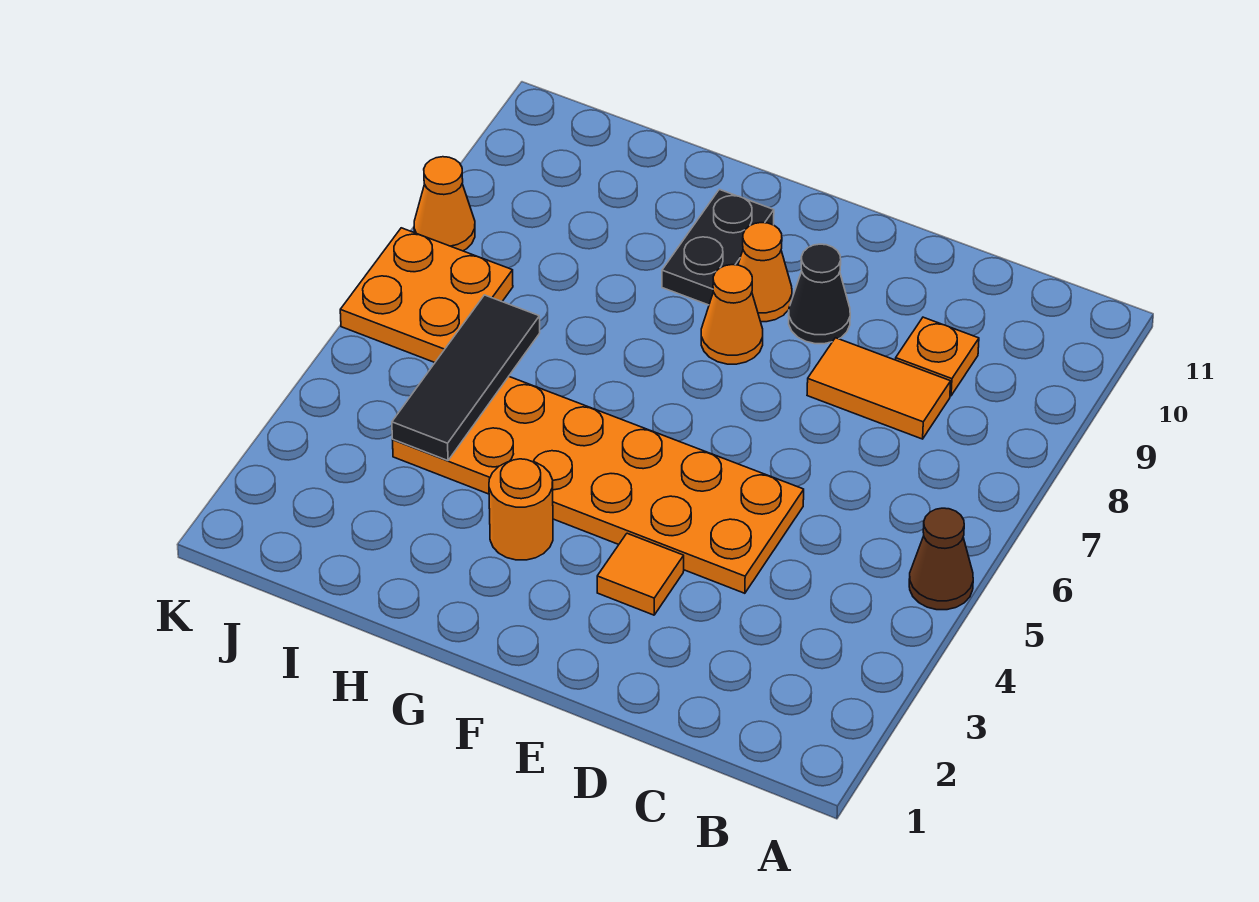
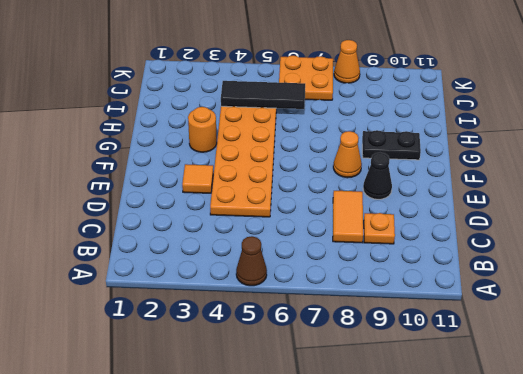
orange 1x1 cone [738,223,792,322] -> none

